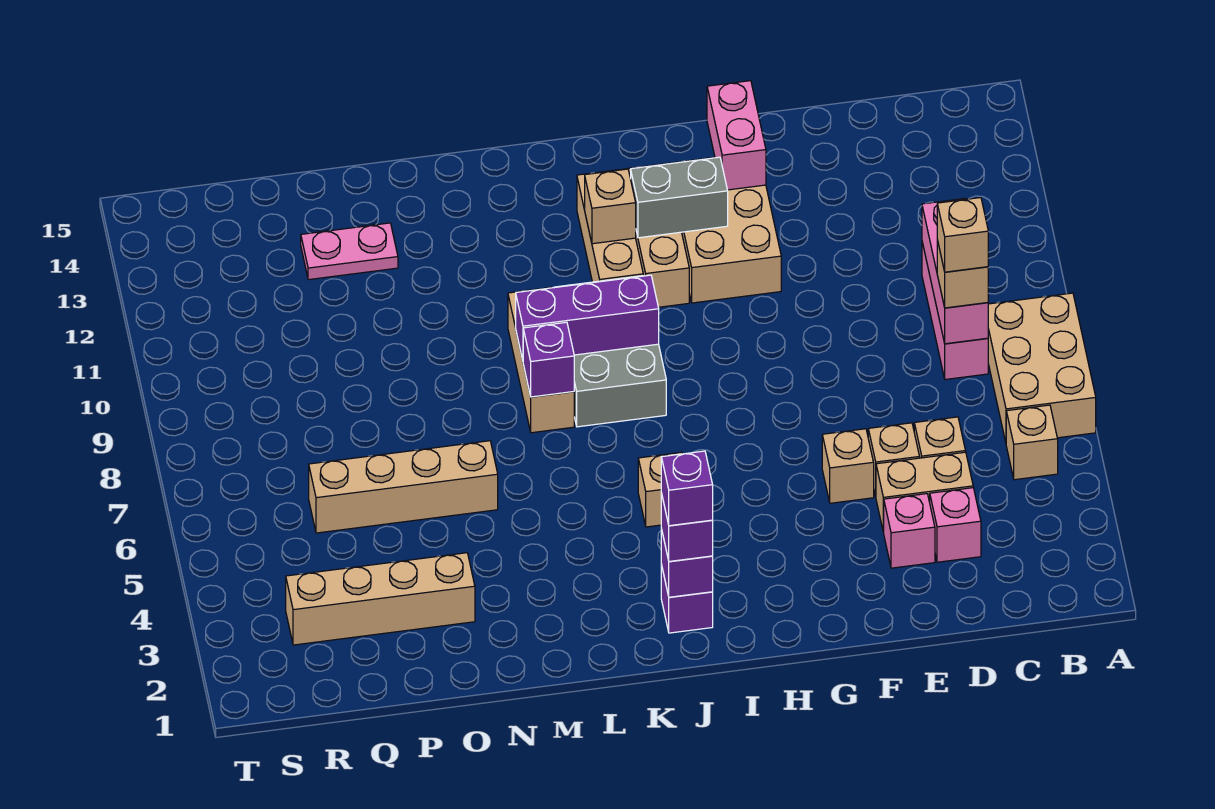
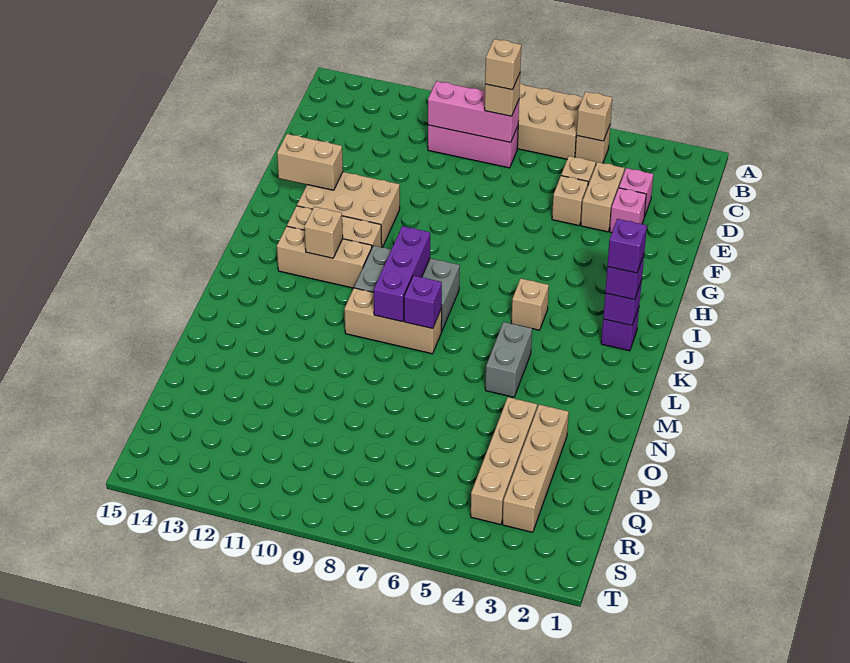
tan 1x1 brick [822,429,874,503] -> tan 1x1 brick moved to [577,92,612,141]
pink 1x2 brick [707,81,766,190] -> tan 1x2 brick [277,134,343,190]
grey 1x2 brick [631,157,728,238] -> grey 1x2 brick moved to [485,322,532,397]
tan 1x4 brick [309,441,498,533] -> tan 1x4 brick moved to [471,397,537,525]
pink 1x2 plate [301,223,398,280] -> none

